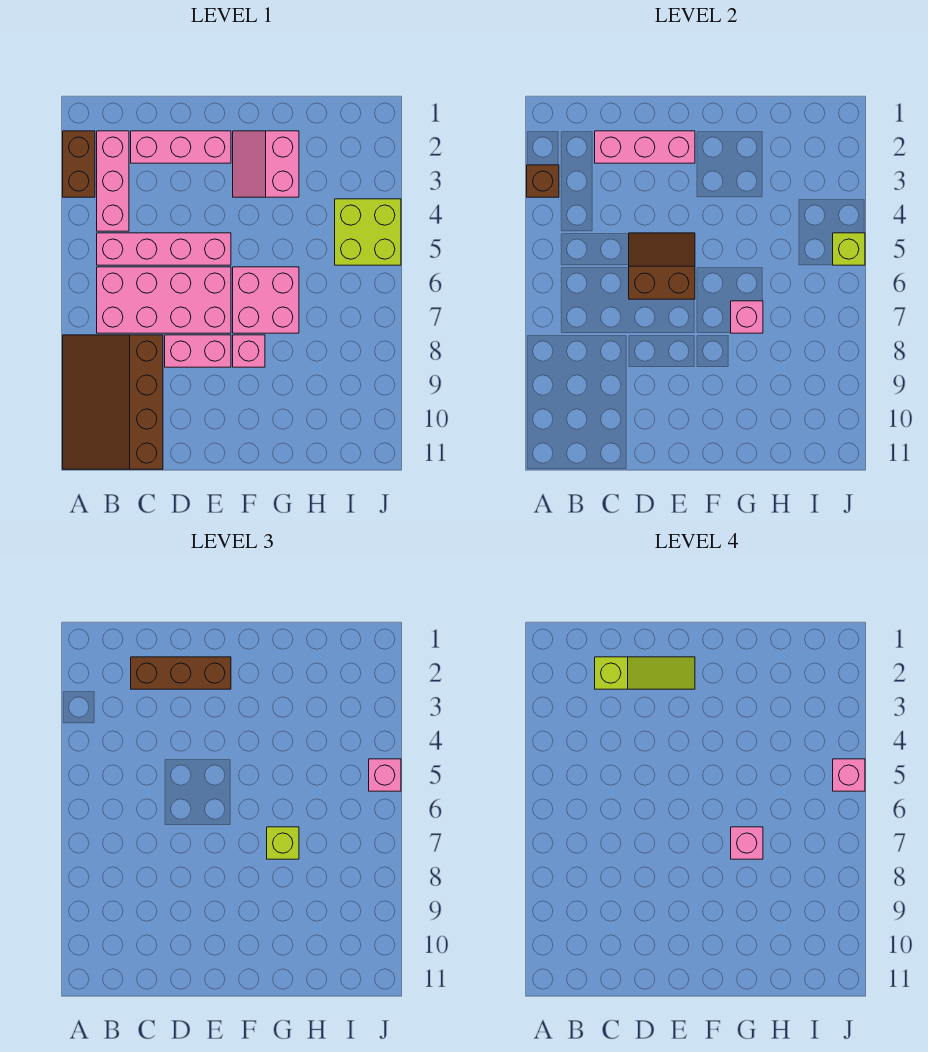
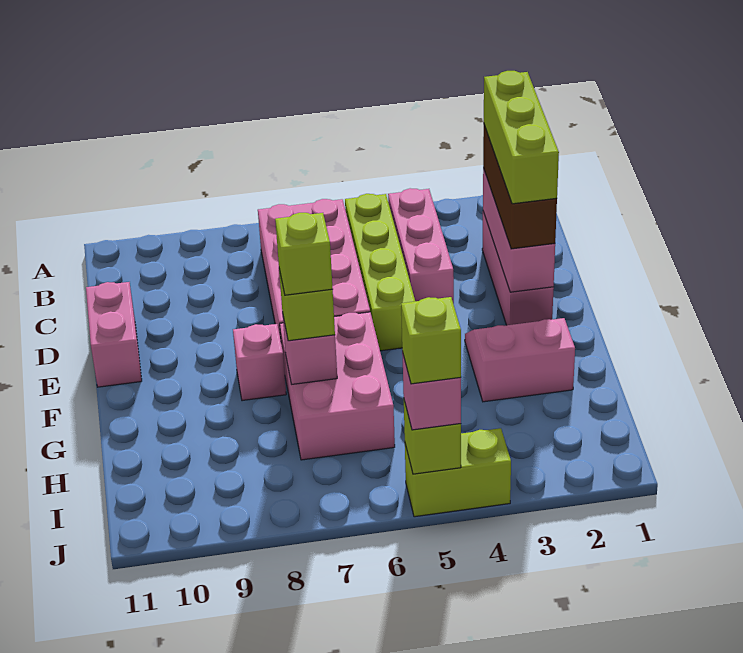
brown 1x2 brick [63,131,95,197] -> none
brown 1x1 brick [527,165,559,197] -> none
brown 3x4 slope [63,335,163,469] -> none
pink 1x3 brick [97,131,129,231] -> pink 1x3 brick turned to [388,188,454,304]
pink 1x4 brick [97,233,231,265] -> lime 1x4 brick [345,194,415,351]
lime 1x3 slope [595,657,695,689] -> lime 1x3 brick [484,71,559,204]
brown 2x2 slope [629,233,695,299] -> none
pink 1x2 brick [165,335,231,367] -> pink 1x2 brick moved to [86,282,142,387]
pink 2x2 brick [233,267,299,333] -> pink 2x3 brick [280,312,395,460]
pink 1x1 brick [731,827,763,859] -> lime 1x1 brick [275,213,333,295]
lime 2x2 brick [335,199,401,265] -> lime 1x2 brick [405,428,511,517]
pink 1x1 brick [833,759,865,791] -> lime 1x1 brick [401,297,461,384]

